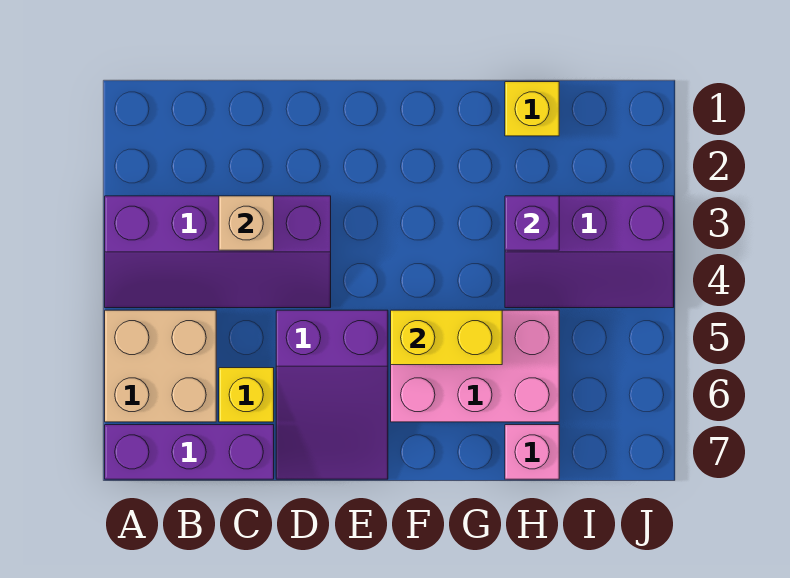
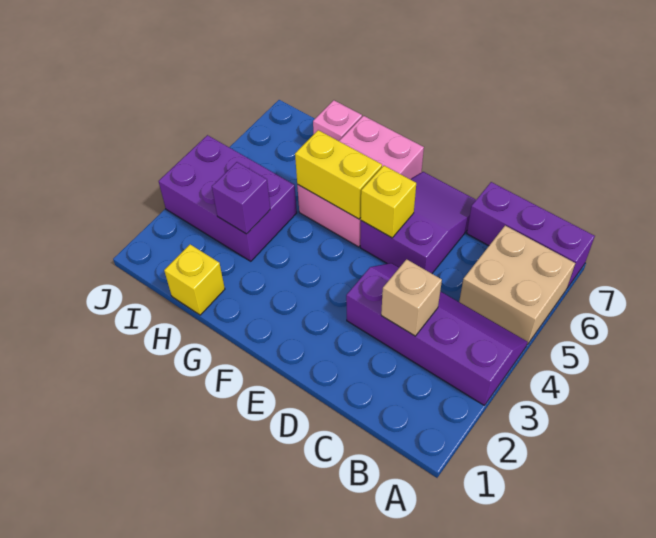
yellow 1x1 brick [219,368,274,422] -> yellow 1x1 brick moved to [361,166,416,238]
pink 2x3 brick [391,310,559,422] -> pink 2x3 brick turned to [297,116,424,247]
purple 2x3 slope [505,196,674,308] -> purple 2x3 brick [159,135,297,261]

